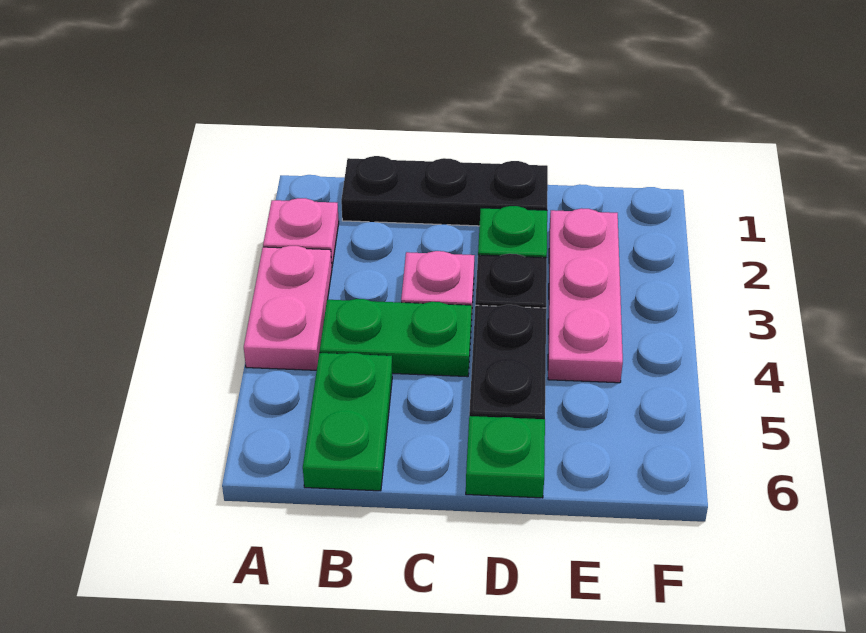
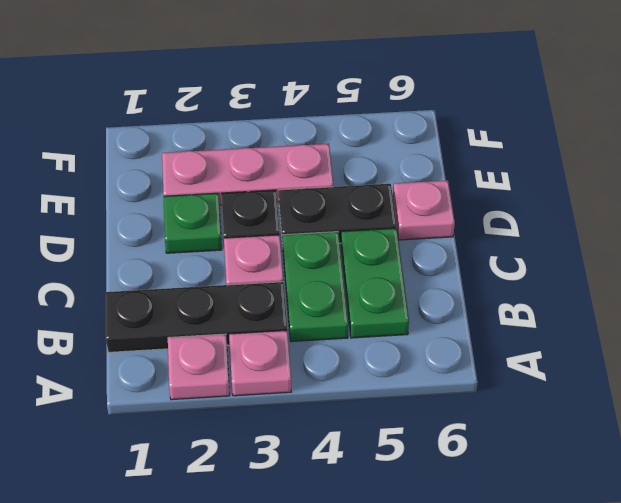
pink 1x2 plate [244,246,332,370] -> pink 1x1 plate [229,330,291,396]
black 1x3 plate [341,156,548,226] -> black 1x3 plate turned to [106,282,287,352]
green 1x2 plate [303,353,392,491] -> green 1x2 plate turned to [341,228,409,338]
green 1x1 plate [466,416,545,498] -> pink 1x1 plate [393,180,455,240]

